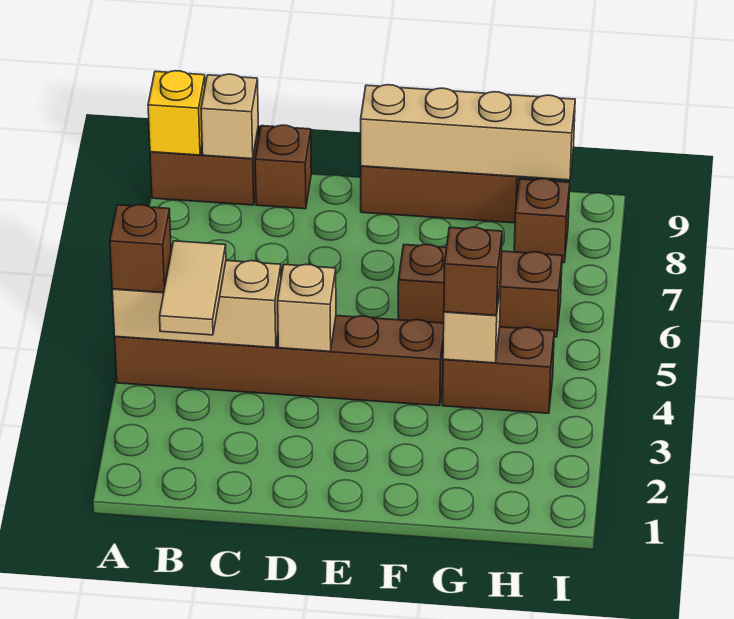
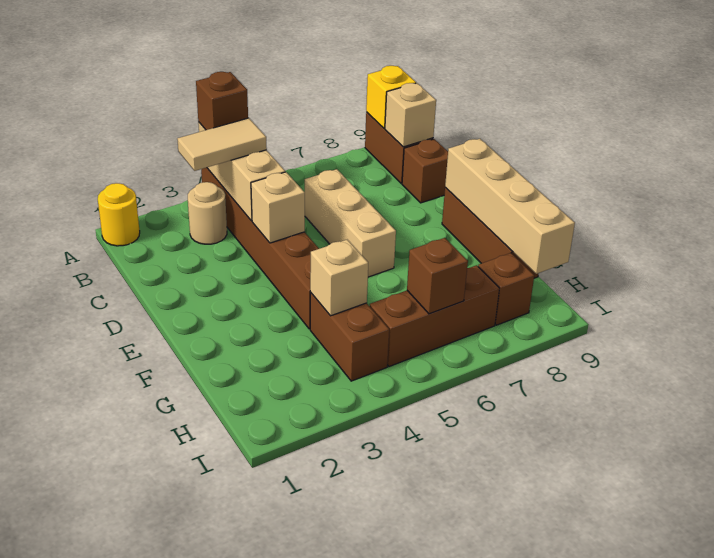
none -> yellow 1x1 round brick [98,183,140,246]
none -> tan 1x1 round brick [188,182,227,244]
none -> tan 1x3 brick [305,169,396,277]
brown 1x3 brick [398,244,562,337] -> brown 1x3 brick turned to [370,265,499,367]
brown 1x1 brick [444,227,502,315] -> brown 1x1 brick moved to [407,238,468,314]

